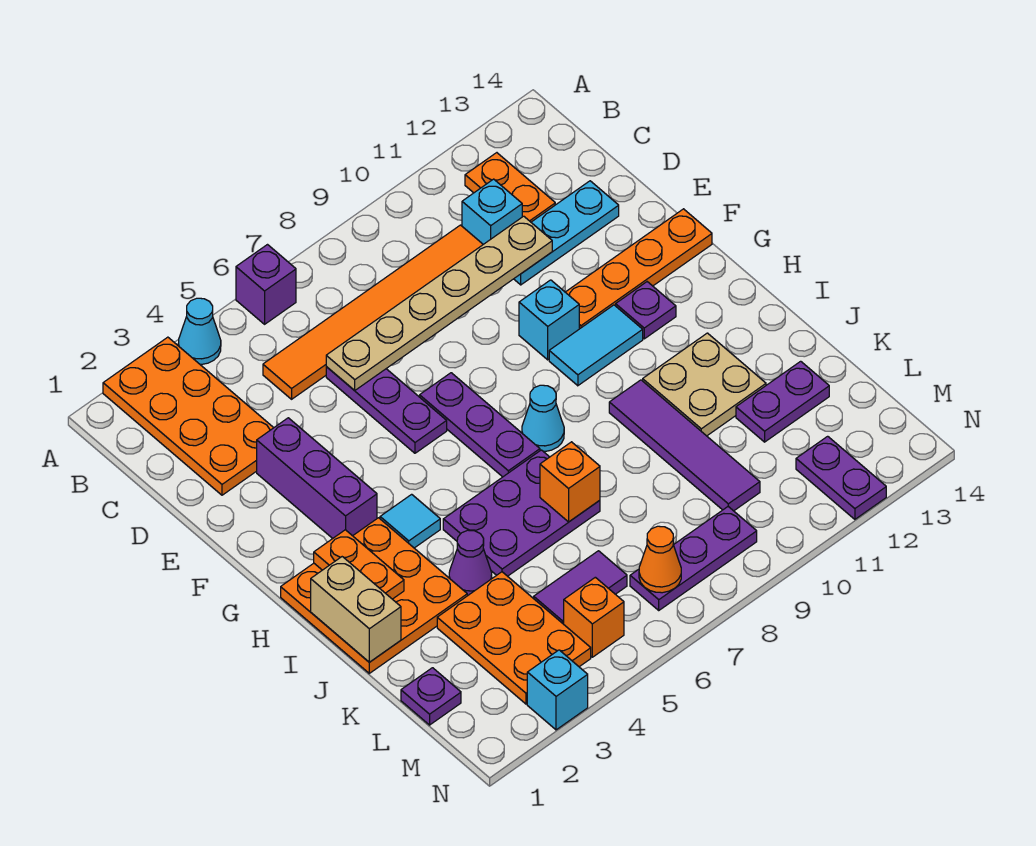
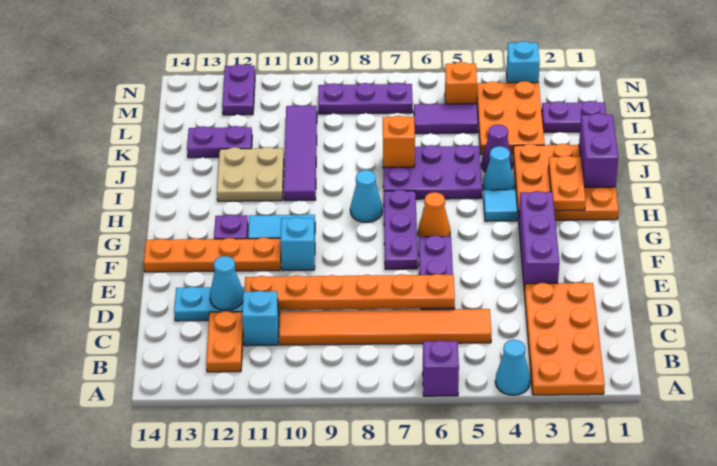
tan 1x6 plate [326,216,552,390] -> orange 1x6 plate [244,274,455,310]
none -> cyan 1x1 cone [210,256,243,310]
tan 1x2 brick [311,557,401,662] -> purple 1x2 brick [579,113,618,187]
none -> cyan 1x1 cone [483,146,514,190]
purple 1x1 plate [401,668,461,725] -> purple 1x2 plate [542,101,606,132]
orange 1x1 cone [639,526,681,593] -> orange 1x1 cone moved to [418,192,450,237]

